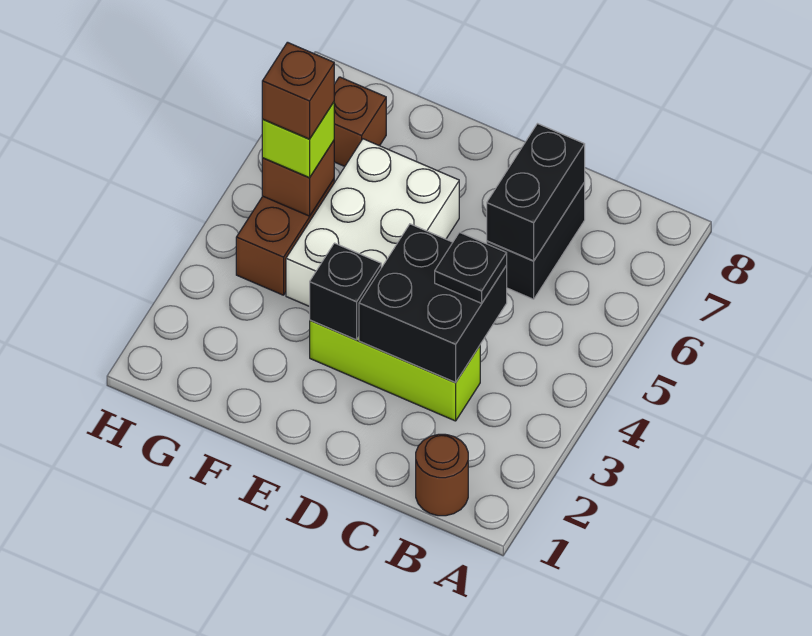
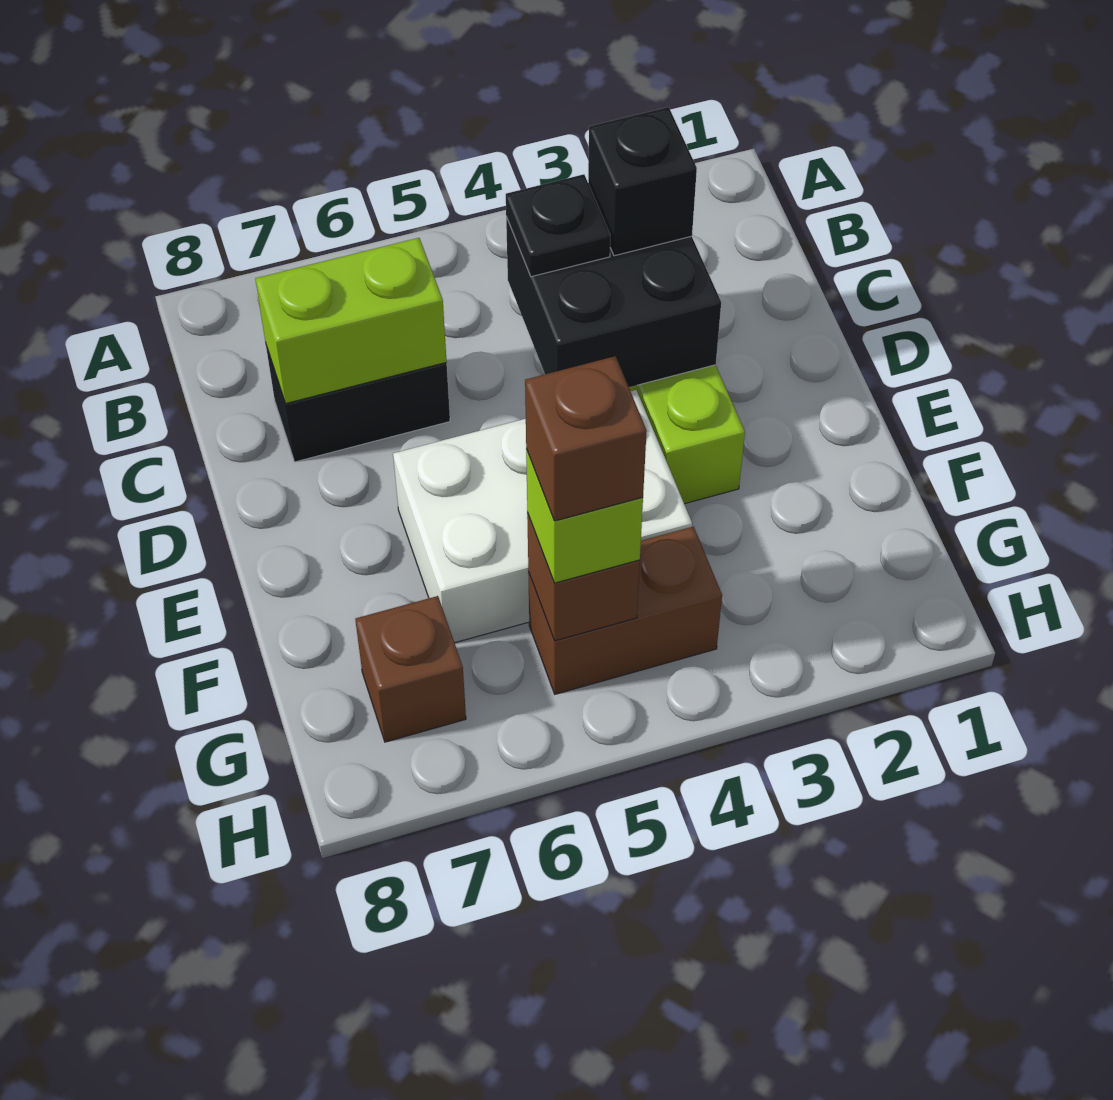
brown 1x1 round brick [416,434,468,516] -> none
black 1x2 brick [487,124,585,261] -> lime 1x2 brick [255,238,447,404]
black 1x1 brick [310,243,381,340] -> black 1x1 brick moved to [588,107,697,256]

